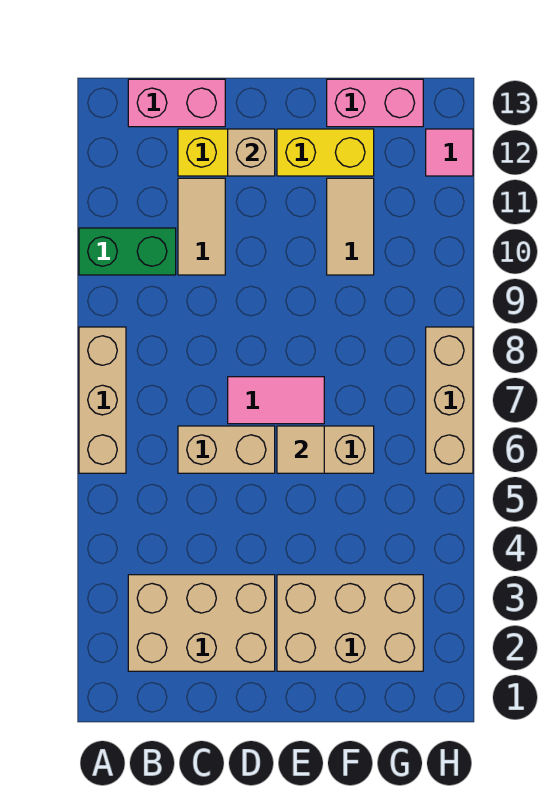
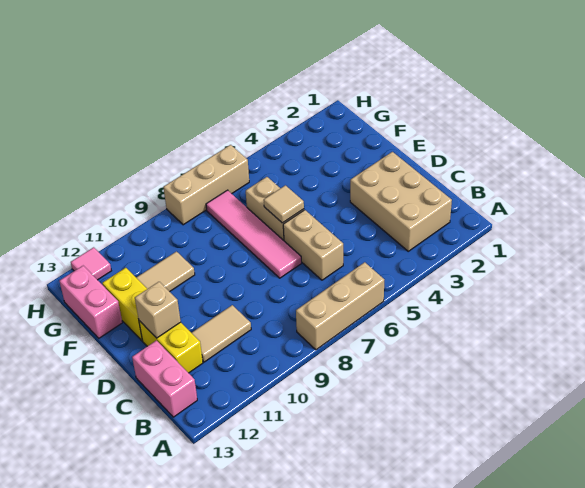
green 1x2 brick [79,228,176,275] -> none
pink 1x2 tile [228,377,324,424] -> pink 1x4 tile [206,190,301,278]
tan 2x3 brick [277,575,423,671] -> none

